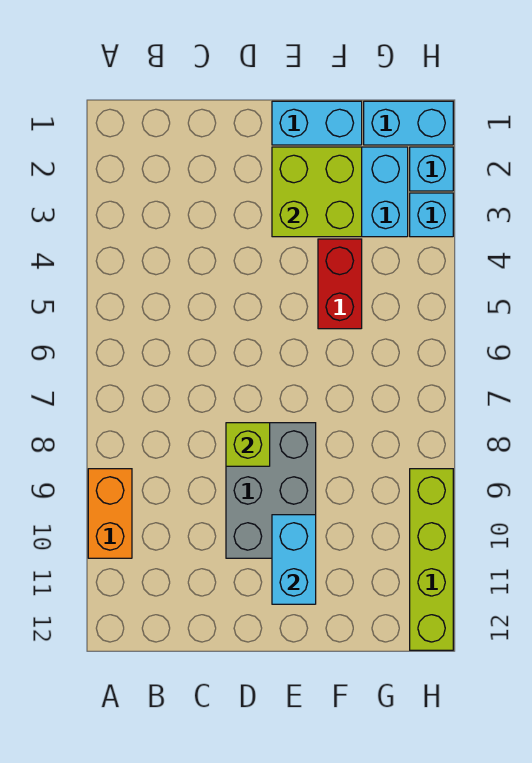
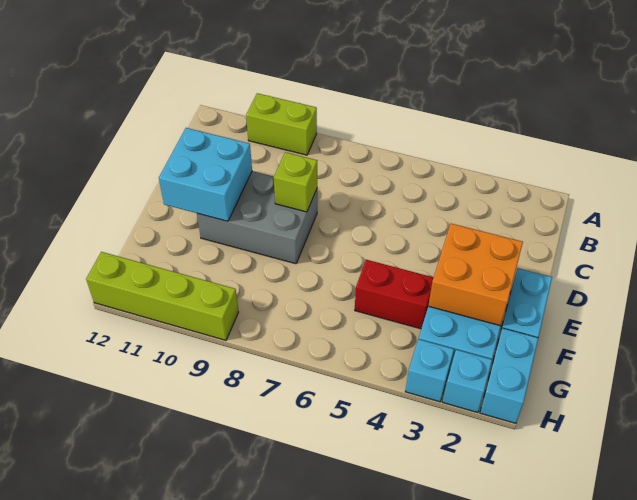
orange 1x2 brick [88,469,132,558] -> lime 1x2 brick [246,93,317,155]
lime 2x2 brick [272,147,362,237] -> orange 2x2 brick [428,224,523,326]
cyan 1x2 brick [272,515,316,604] -> cyan 2x2 brick [159,128,252,221]

